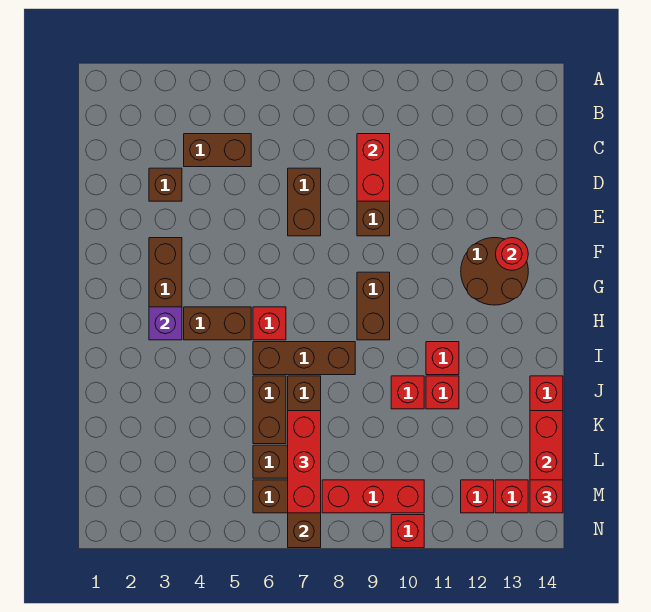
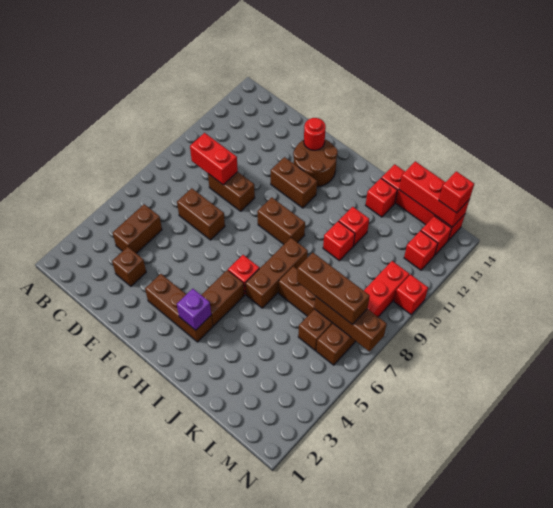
red 1x1 brick [426,342,459,375] -> red 1x1 brick moved to [366,178,397,217]
brown 1x2 brick [253,376,286,444] -> brown 1x2 brick moved to [271,157,317,208]
red 1x3 brick [288,411,321,513] -> brown 1x3 brick [297,253,370,325]

